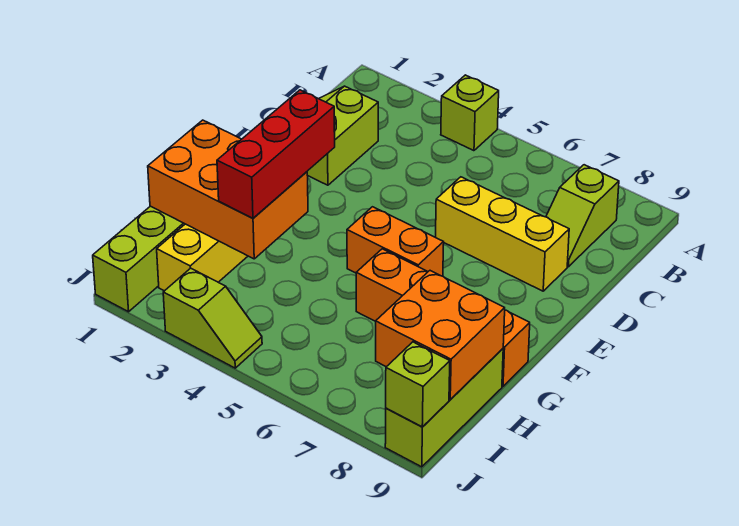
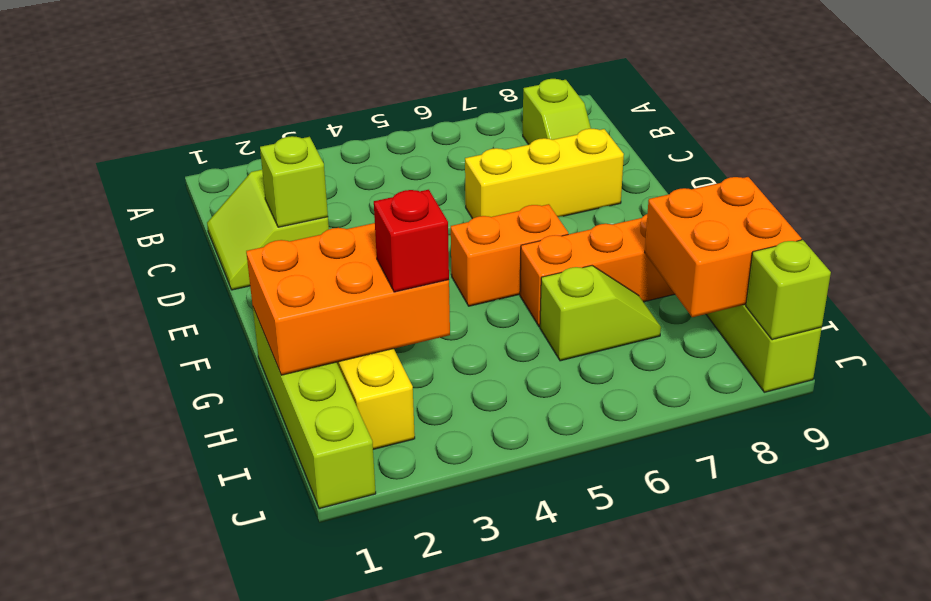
lime 1x1 brick [441,75,499,151] -> lime 1x1 brick moved to [260,136,328,227]
red 1x3 brick [217,90,335,218] -> red 1x1 brick [374,190,449,292]
lime 1x2 slope [163,268,262,368] -> lime 1x2 slope moved to [540,266,661,361]

